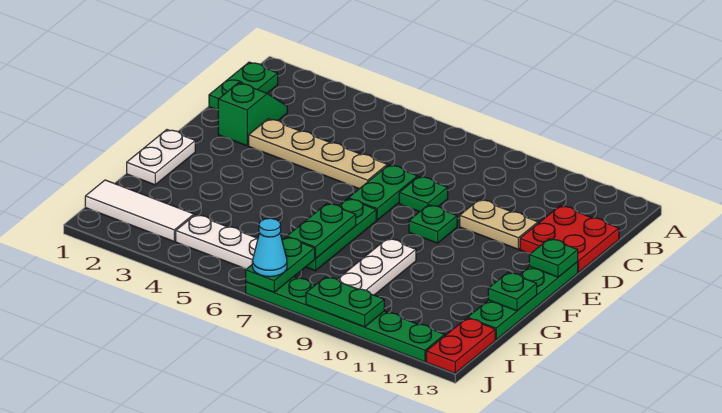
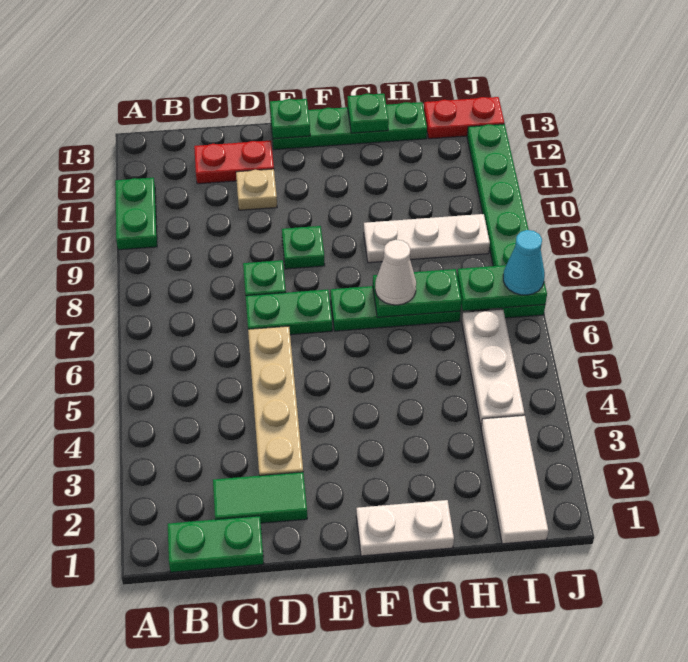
green 1x2 slope [218,83,287,146] -> green 1x2 tile [213,472,307,523]
red 2x2 plate [520,206,619,272] -> red 1x2 plate [194,141,274,184]
tan 1x2 plate [460,199,538,249] -> tan 1x1 plate [236,169,277,210]
none -> white 1x1 cone [375,240,416,305]
green 1x2 plate [306,277,384,327] -> green 1x2 plate moved to [115,178,157,250]

